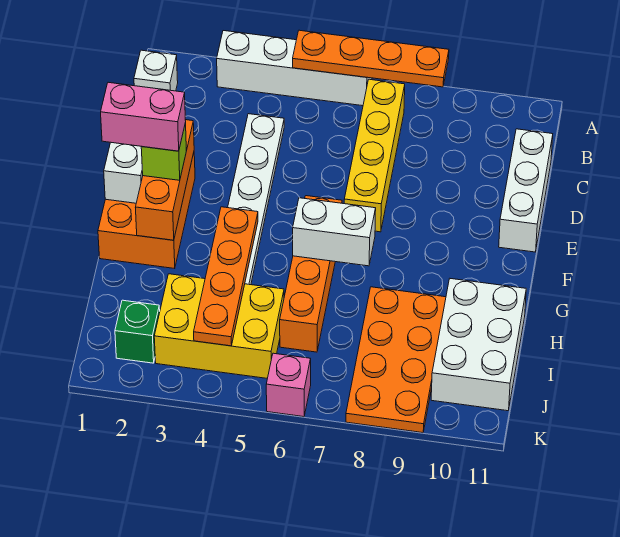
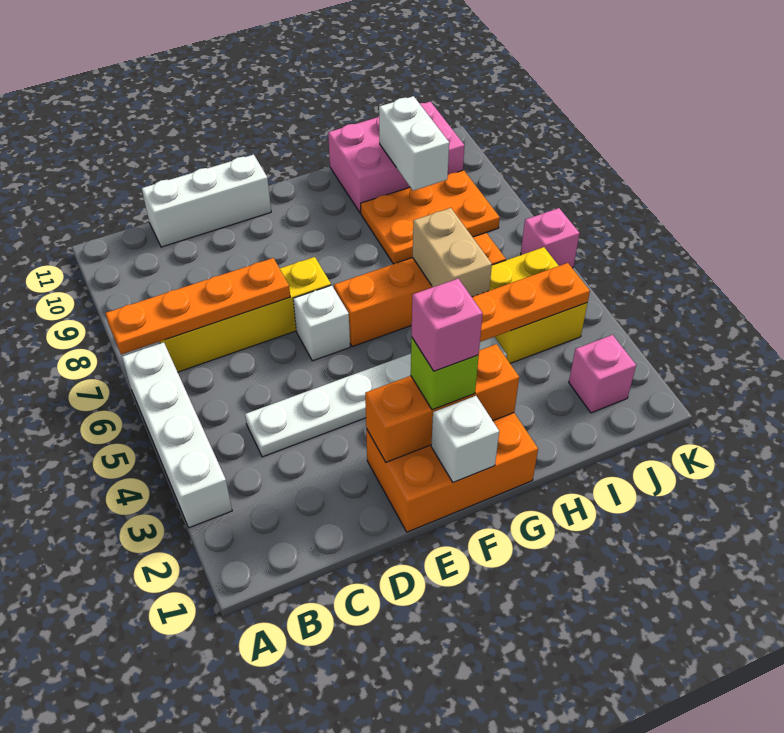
orange 1x4 plate [293,30,449,87] -> orange 1x4 plate turned to [105,258,290,354]
white 1x1 brick [134,50,178,91] -> white 1x1 brick moved to [293,285,350,361]
pink 1x2 brick [101,82,186,151] -> pink 1x1 brick [412,278,483,371]
white 1x2 brick [293,198,376,266] -> white 1x2 brick moved to [379,96,449,191]
none -> tan 1x2 brick [413,208,492,297]
orange 2x4 plate [346,287,446,433] -> orange 2x3 plate [361,170,500,264]
white 2x3 brick [431,279,526,411] -> pink 2x3 brick [328,102,464,213]
yellow 2x3 brick [154,274,284,379] -> yellow 2x2 brick [489,247,587,363]
green 1x1 brick [115,300,160,363] -> pink 1x1 brick [569,335,636,413]

